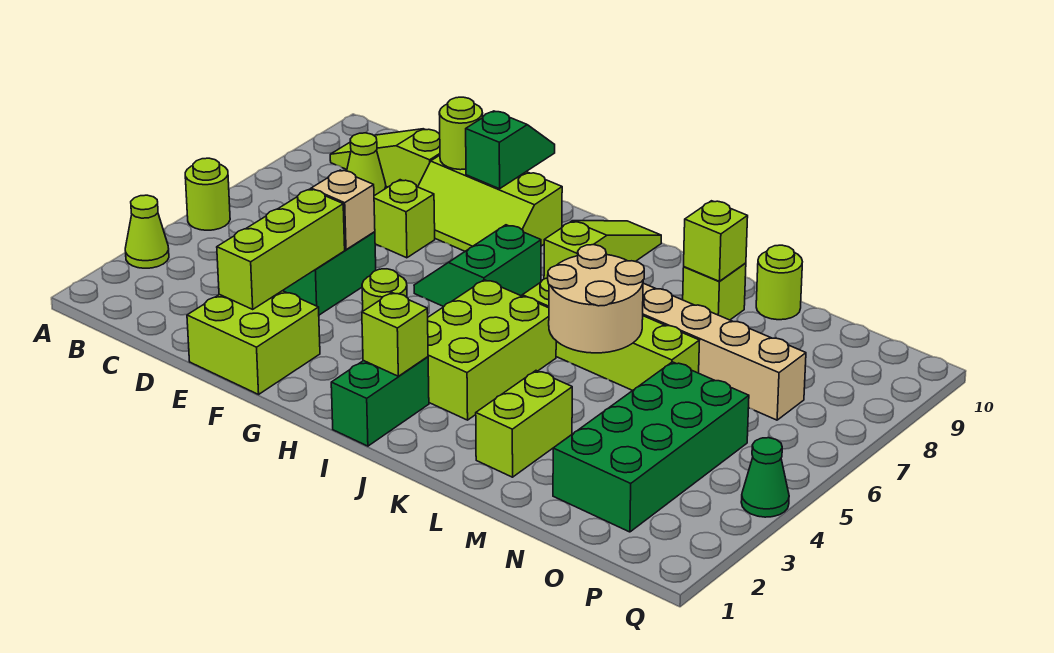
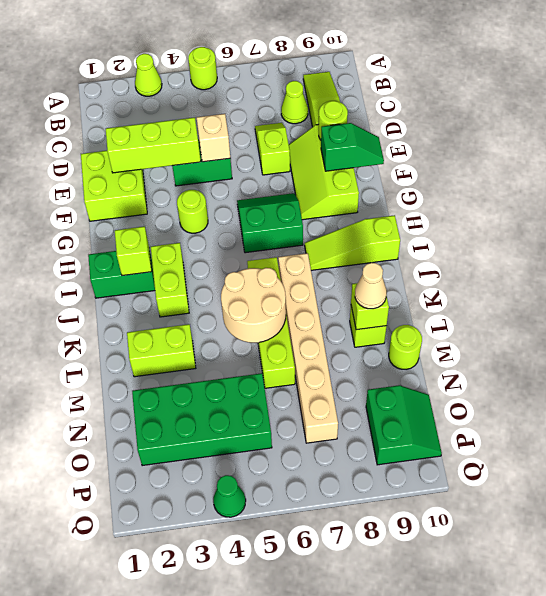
lime 2x3 brick [428,280,556,420] -> lime 1x2 brick [151,243,189,317]
lime 1x3 slope [544,221,661,279] -> lime 1x3 slope turned to [305,215,400,270]
none -> tan 1x1 cone [355,263,387,309]
none -> green 2x2 slope [366,385,442,465]

